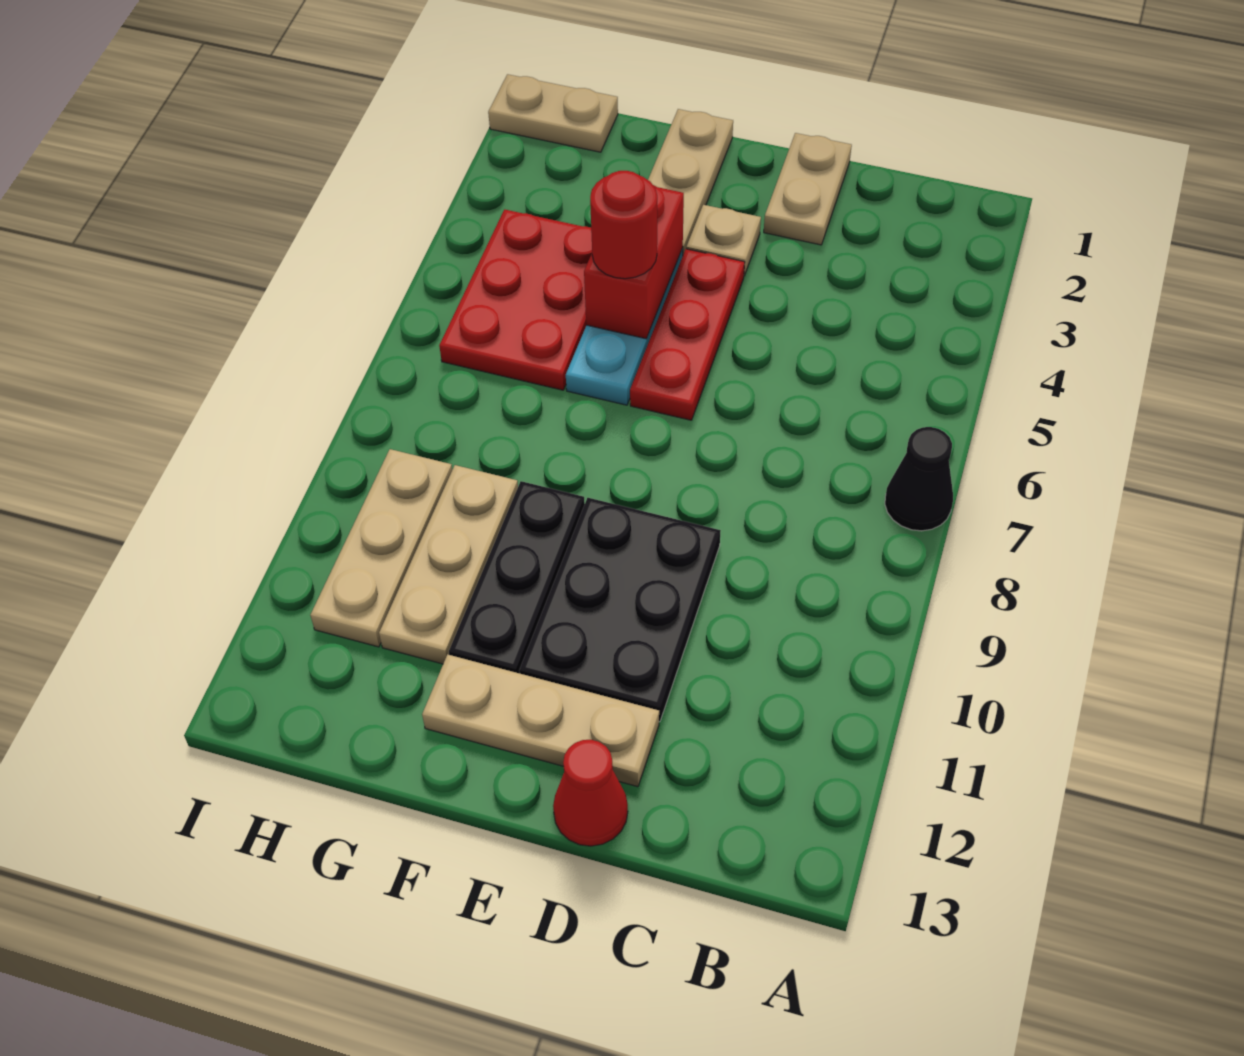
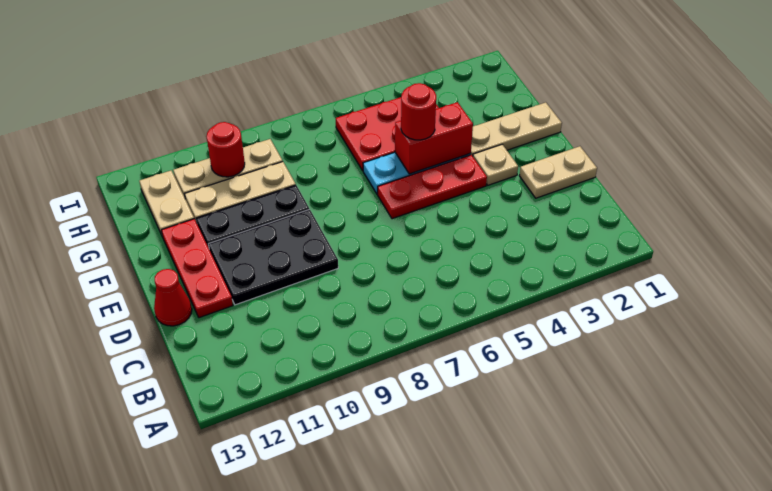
black 1x1 cone [885,427,953,531] -> none
tan 1x3 plate [422,654,659,787] -> red 1x3 plate [161,219,233,318]
tan 1x2 plate [488,74,618,152] -> tan 1x2 plate moved to [139,171,194,235]
none -> red 1x1 round brick [207,122,245,177]

